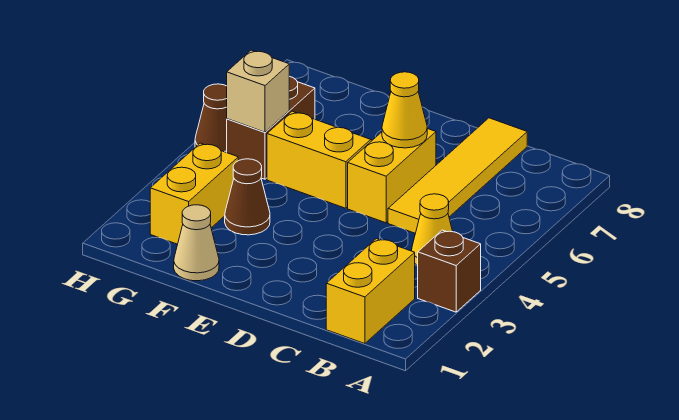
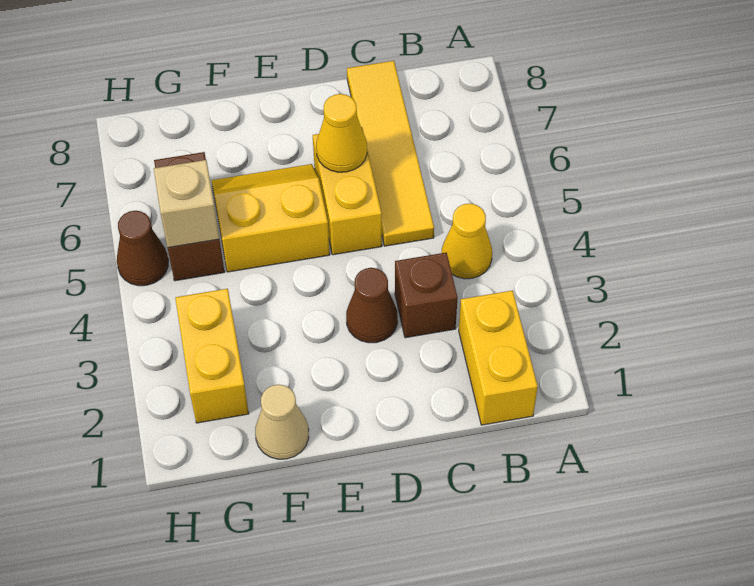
brown 1x1 brick [418,230,481,312] -> brown 1x1 brick moved to [395,253,458,338]
brown 1x1 cone [225,159,270,235] -> brown 1x1 cone moved to [346,268,398,343]

